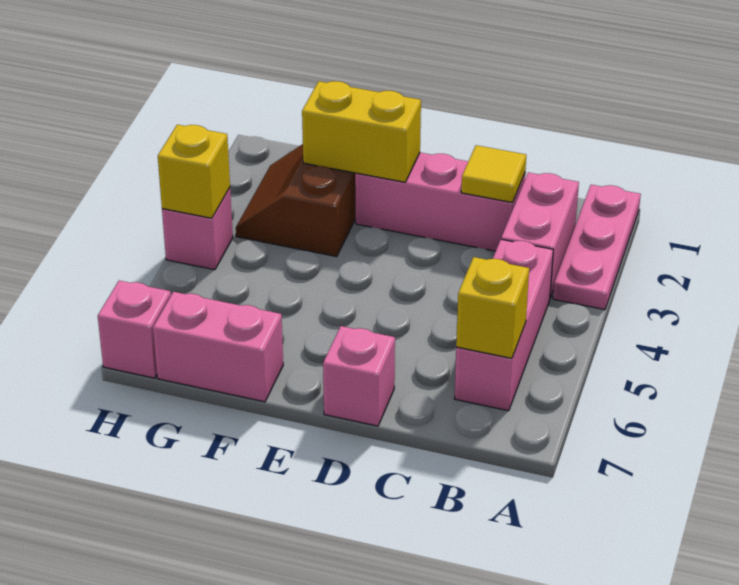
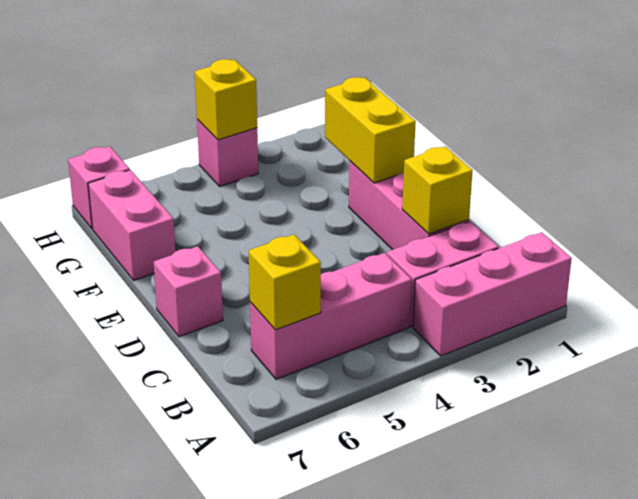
pink 1x3 plate [553,185,641,310] -> pink 1x3 brick [413,232,572,356]
yellow 1x1 tile [461,145,526,203] -> yellow 1x1 brick [402,146,473,234]
brown 2x2 slope [236,144,356,257] -> none

